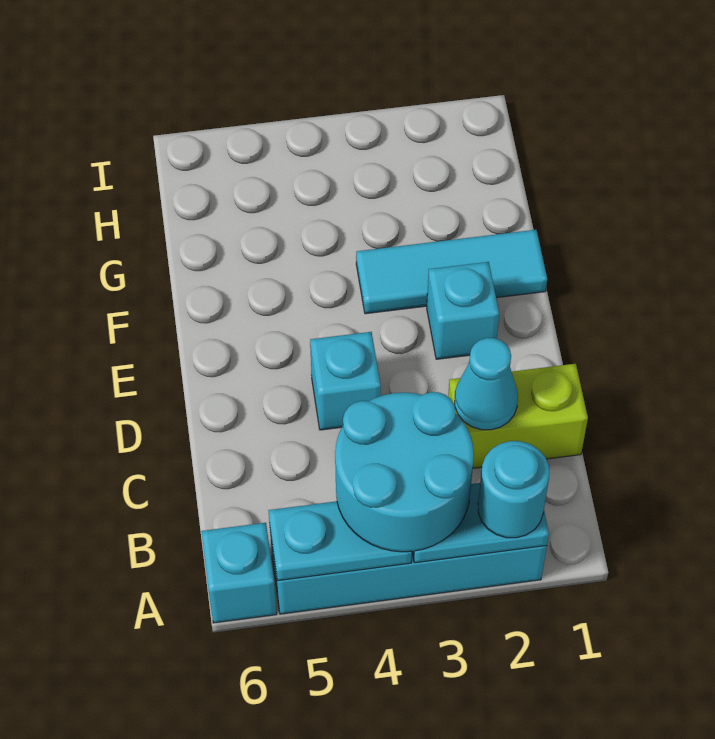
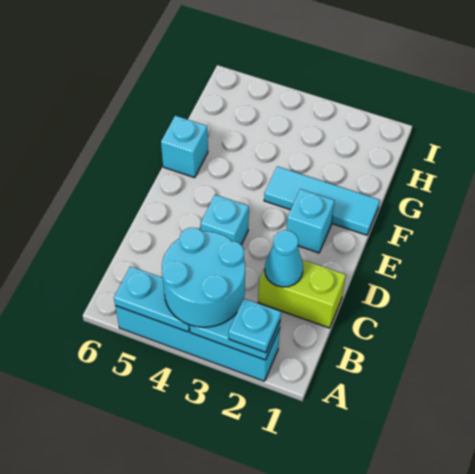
cyan 1x1 round brick [478,441,549,538] -> cyan 1x1 plate [229,299,281,353]
cyan 1x1 brick [201,523,277,623] -> cyan 1x1 brick moved to [161,116,208,178]

